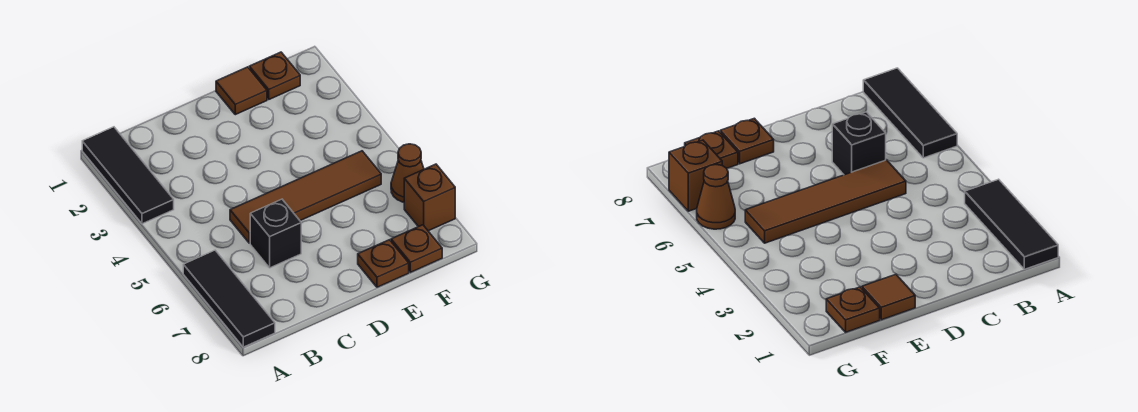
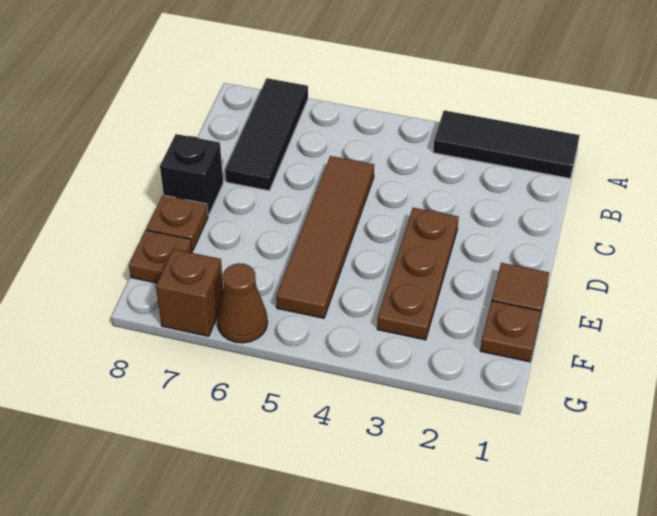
black 1x3 tile [183,250,275,347] -> black 1x3 tile turned to [225,78,308,191]
black 1x1 brick [250,199,301,268] -> black 1x1 brick moved to [160,134,223,215]
none -> brown 1x3 plate [377,208,459,340]

